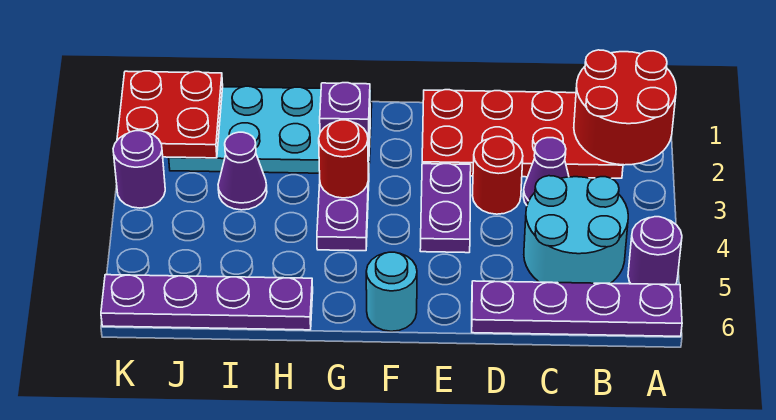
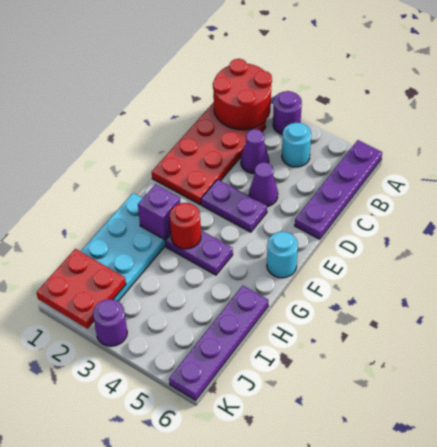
purple 1x1 round brick [628,217,682,285] -> purple 1x1 round brick moved to [273,91,302,135]
cyan 2x2 round brick [524,176,628,284] -> cyan 1x1 round brick [282,123,311,167]
red 1x1 round brick [472,137,523,214] -> none
purple 1x1 cone [218,132,267,210] -> purple 1x1 cone moved to [249,162,278,207]

